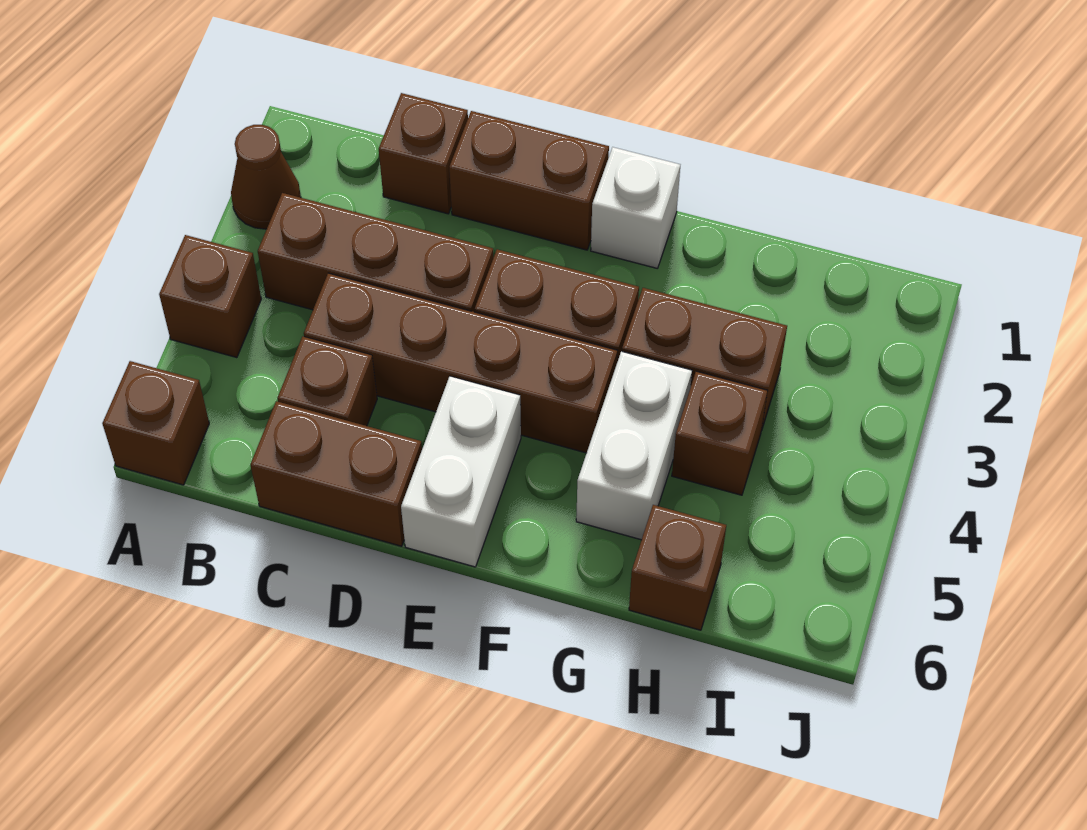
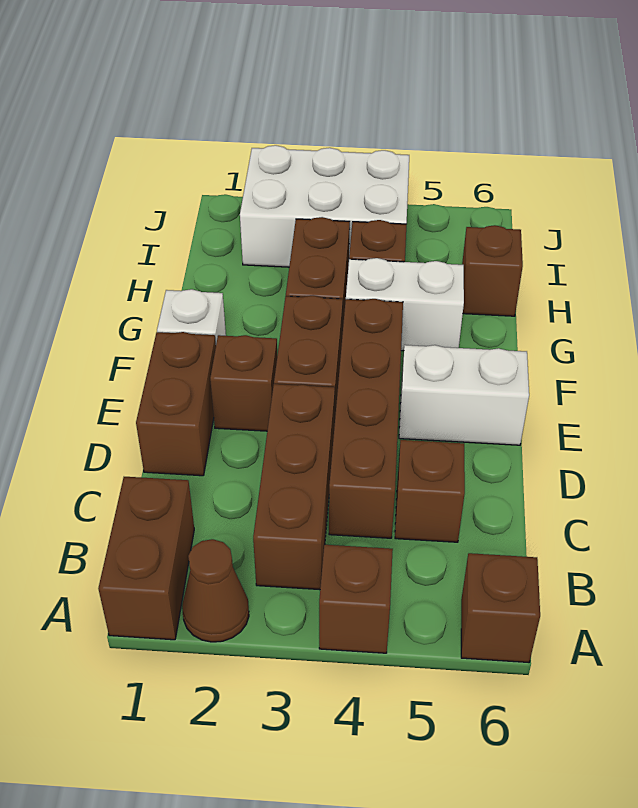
brown 1x1 brick [379,93,468,214] -> brown 1x1 brick moved to [210,335,277,431]
brown 1x2 brick [251,401,422,546] -> brown 1x2 brick moved to [98,477,194,640]
none -> white 2x3 brick [240,145,409,267]

